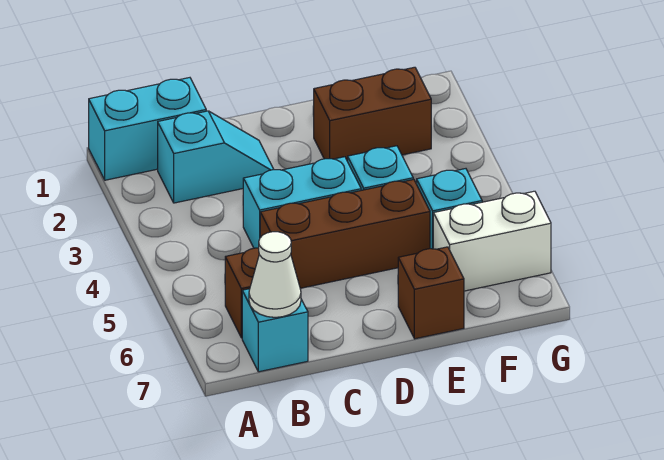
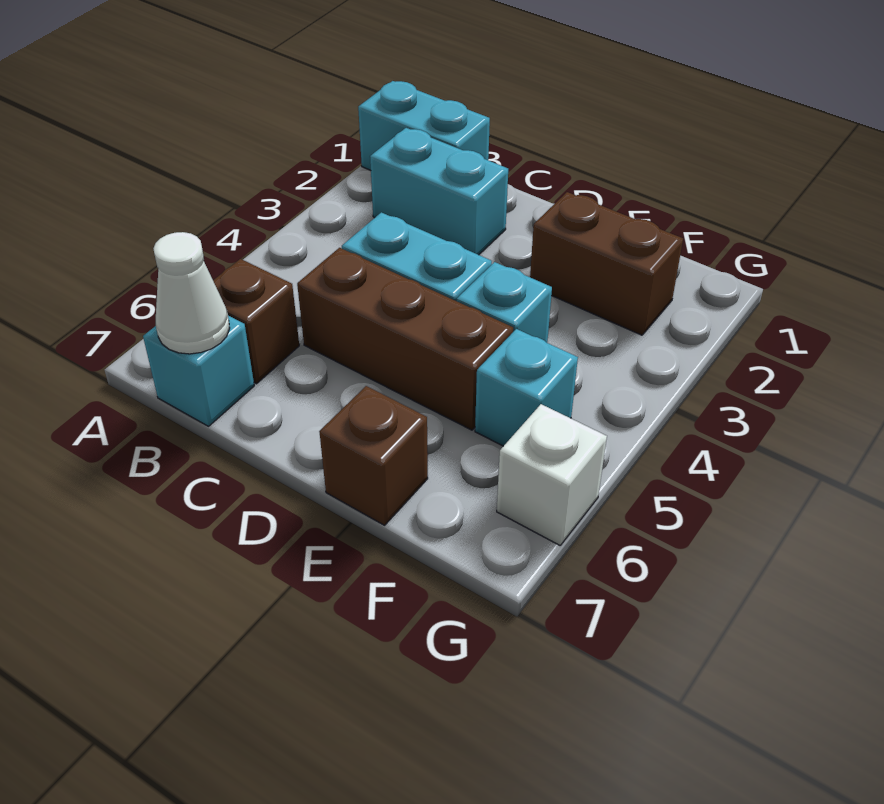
cyan 1x2 slope [158,111,274,203] -> cyan 1x2 brick [370,128,508,255]
white 1x2 brick [433,191,551,291] -> white 1x1 brick [497,404,607,545]

